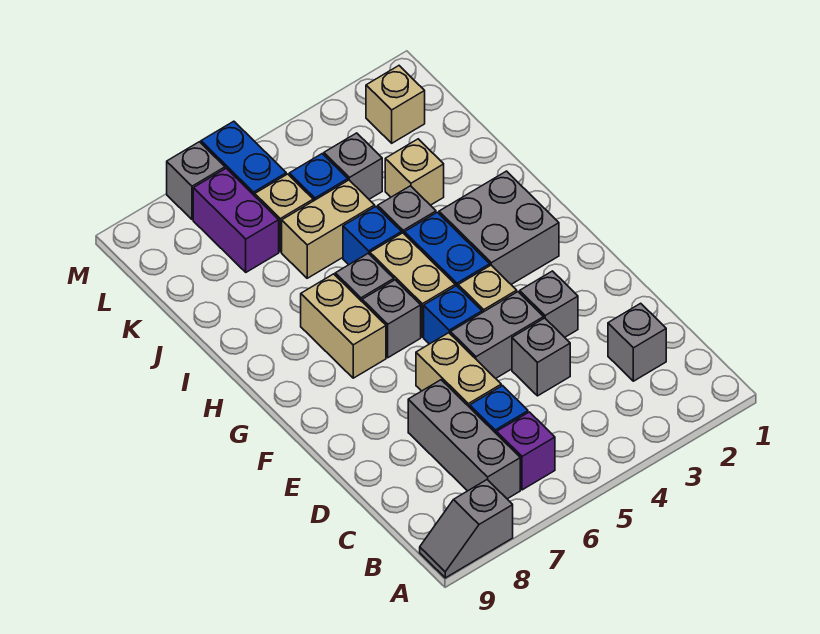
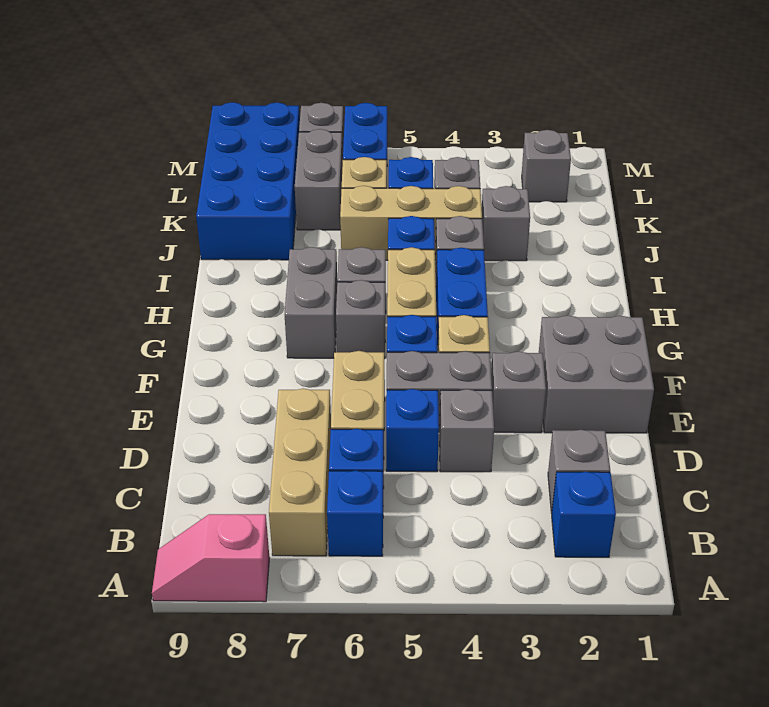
grey 1x2 slope [420,480,513,578] -> pink 1x2 slope [152,514,270,602]
none -> blue 1x1 brick [552,472,616,557]
purple 1x1 brick [497,412,555,490] -> blue 1x1 brick [327,471,383,556]
grey 1x3 brick [408,380,520,499] -> tan 1x3 brick [269,388,331,556]
none -> blue 1x1 brick [386,389,439,472]
grey 2x2 brick [439,171,559,284] -> grey 2x2 brick moved to [539,315,654,433]
tan 1x2 brick [301,274,386,378] -> grey 1x2 brick [285,247,337,358]
tan 1x1 brick [385,139,444,205] -> grey 1x1 brick [482,186,530,261]
tan 1x2 brick [282,180,375,278] -> tan 1x3 brick [340,186,482,260]
none -> blue 2x4 brick [196,102,300,260]
purple 1x2 brick [193,168,279,272] -> grey 1x2 brick [295,129,343,230]
tan 1x1 brick [366,66,425,143] -> grey 1x1 brick [522,130,571,202]

